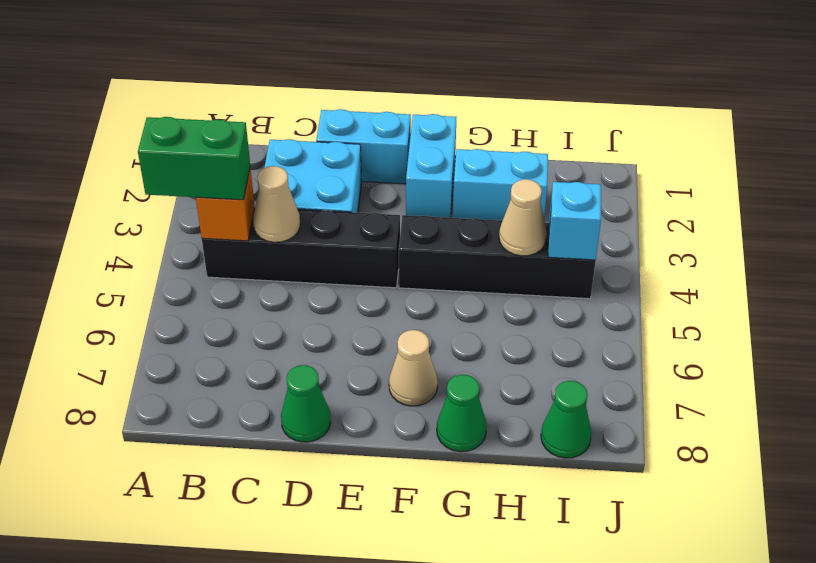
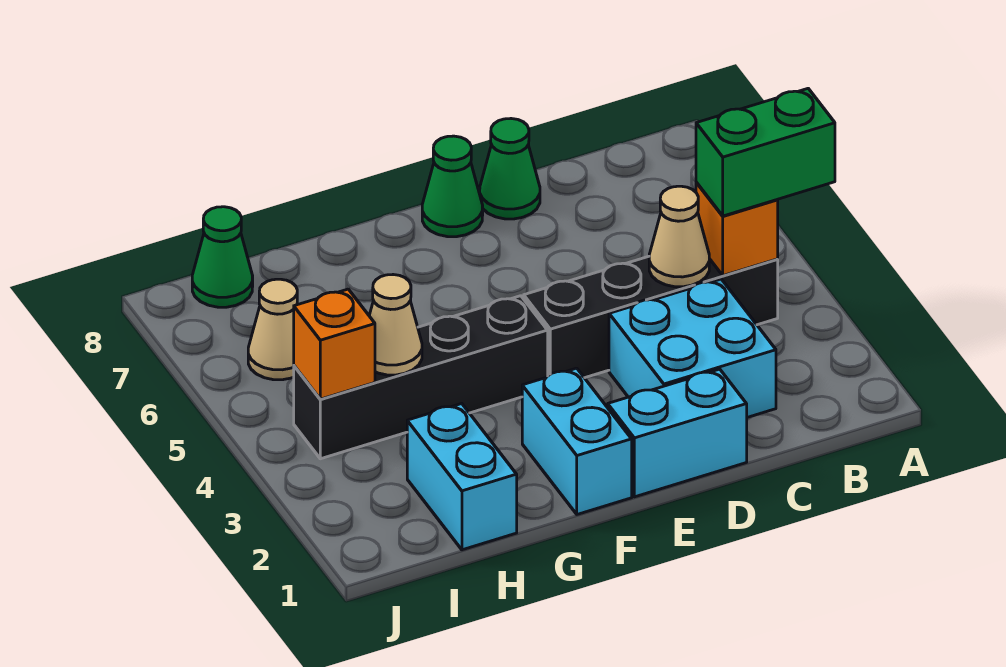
tan 1x1 cone [389,330,438,406] -> tan 1x1 cone moved to [248,279,297,380]
cyan 1x2 brick [453,149,548,220] -> cyan 1x2 brick turned to [407,404,517,550]
green 1x1 cone [437,375,487,452] -> green 1x1 cone moved to [422,136,483,237]
cyan 1x1 brick [548,182,601,260] -> orange 1x1 brick [294,289,375,399]

